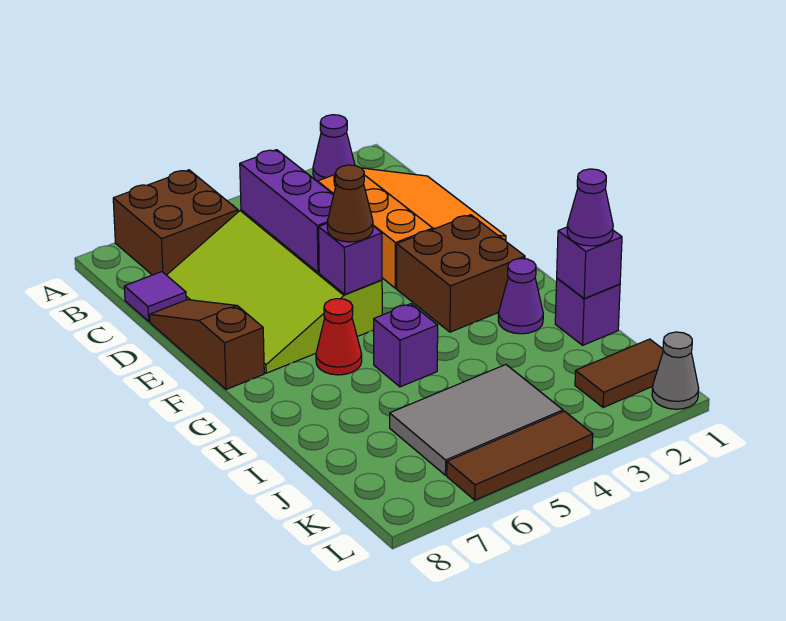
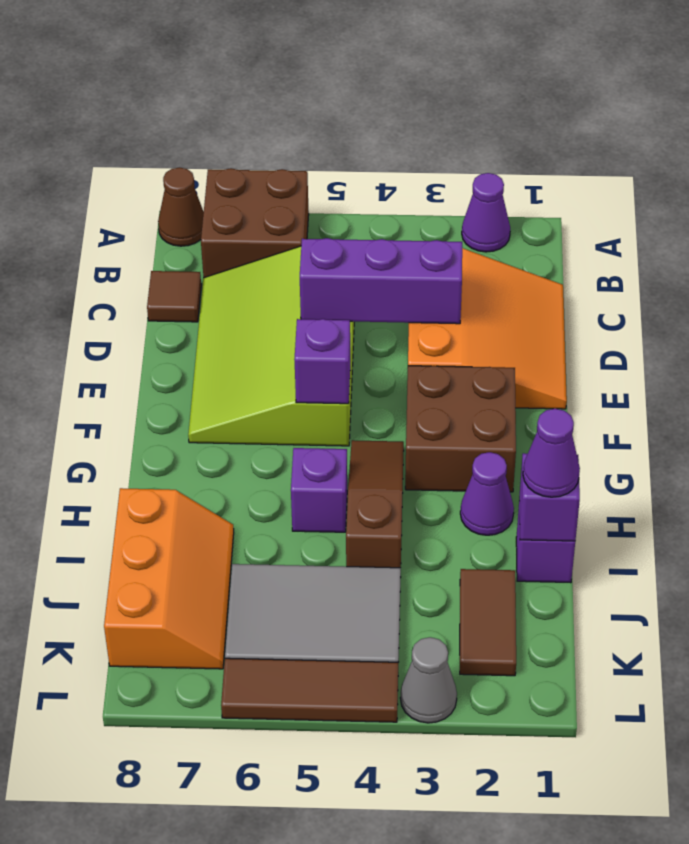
purple 1x3 brick [240,150,334,272] -> purple 1x3 brick turned to [300,238,462,324]
purple 1x1 tile [124,272,186,321] -> brown 1x1 tile [147,271,201,322]
brown 1x3 slope [150,300,264,389] -> brown 1x3 slope moved to [346,440,404,568]
brown 1x1 cone [327,165,373,242] -> brown 1x1 cone moved to [158,167,204,246]
red 1x1 cone [316,299,362,375] -> none
none -> orange 2x3 slope [104,488,234,669]
brown 1x2 tile [575,339,663,408] -> brown 1x2 tile turned to [460,569,516,676]
grey 1x1 cone [652,332,699,409] -> grey 1x1 cone moved to [400,637,457,723]

